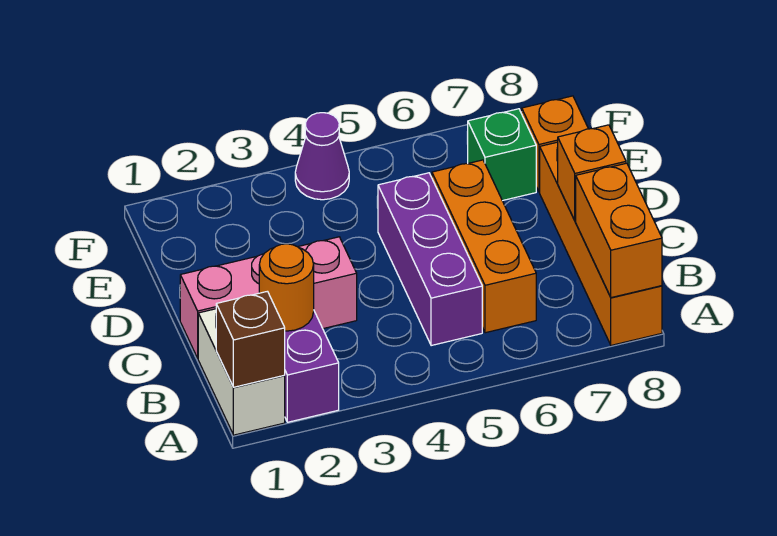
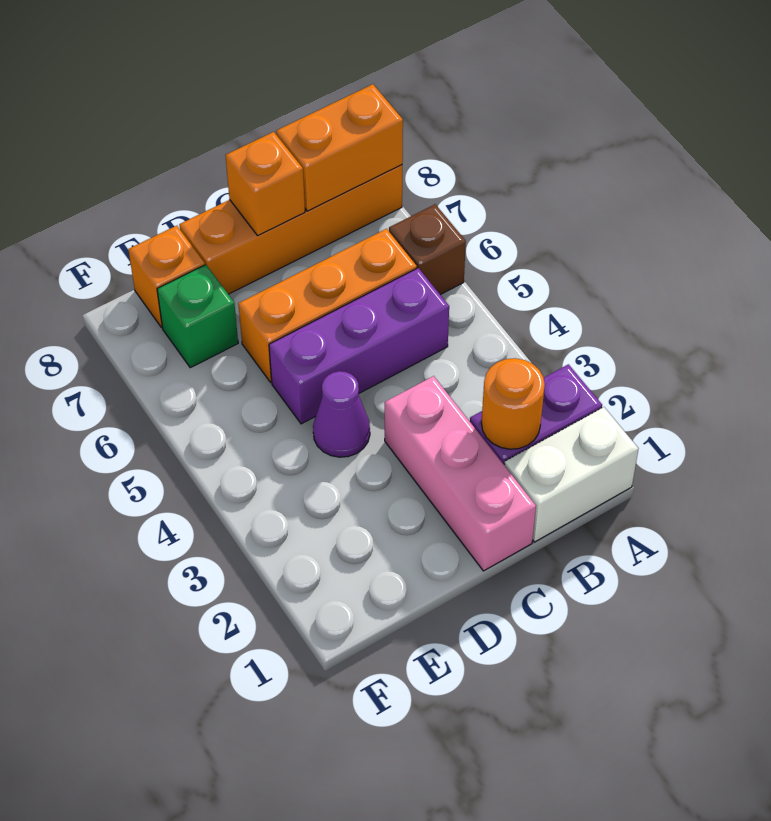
brown 1x1 brick [216,291,285,387] -> brown 1x1 brick moved to [389,204,466,295]
purple 1x1 cone [295,113,349,200] -> purple 1x1 cone moved to [313,371,370,457]

